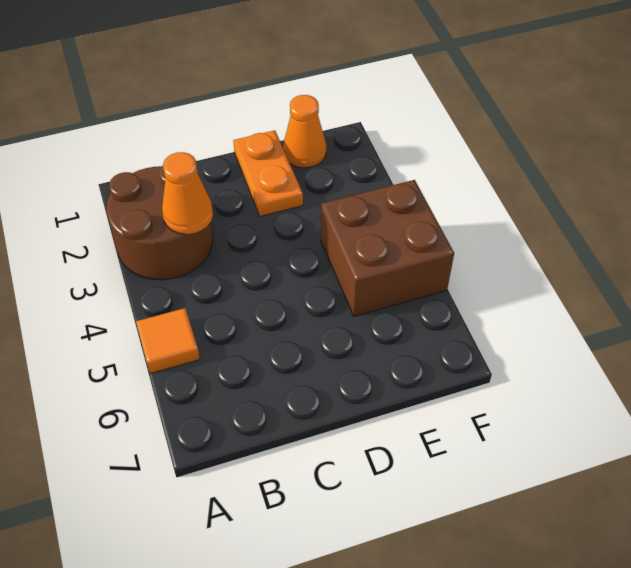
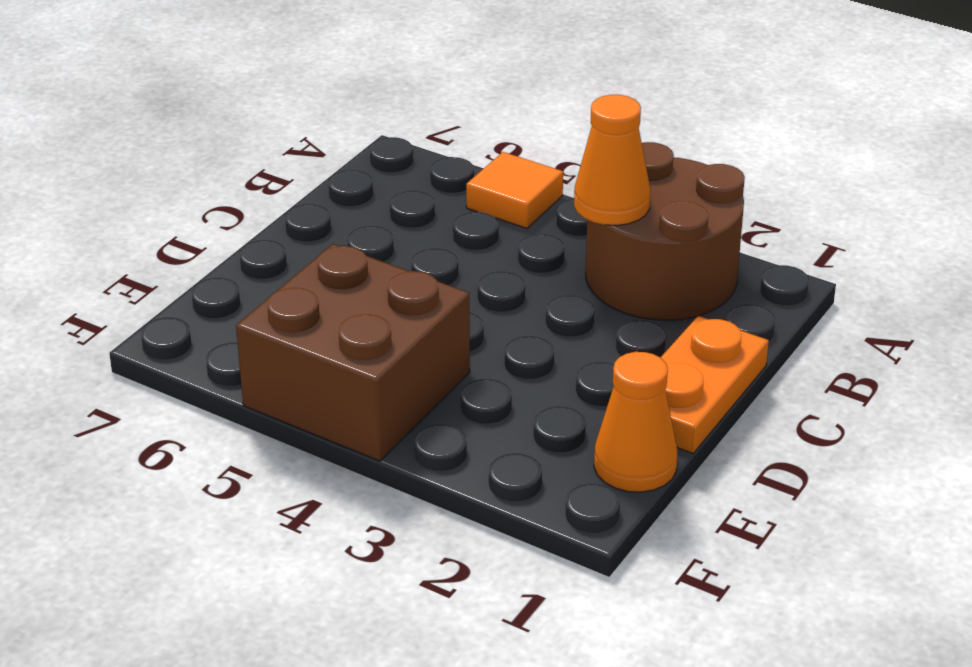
orange 1x2 plate [233,130,303,216] -> orange 1x2 plate turned to [660,316,769,453]

